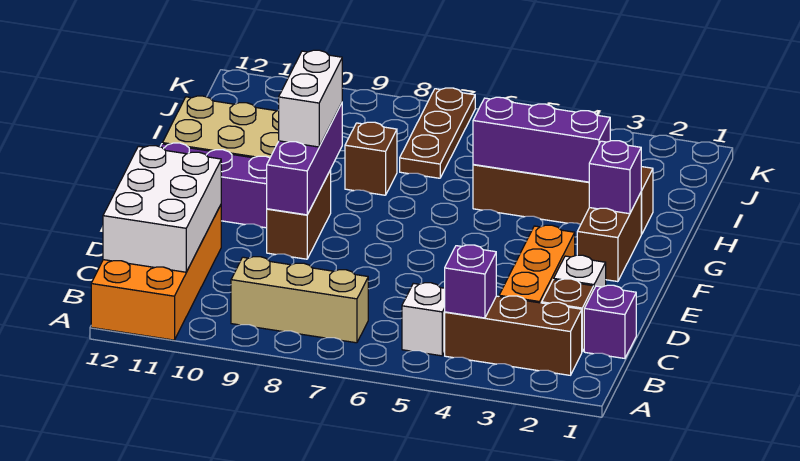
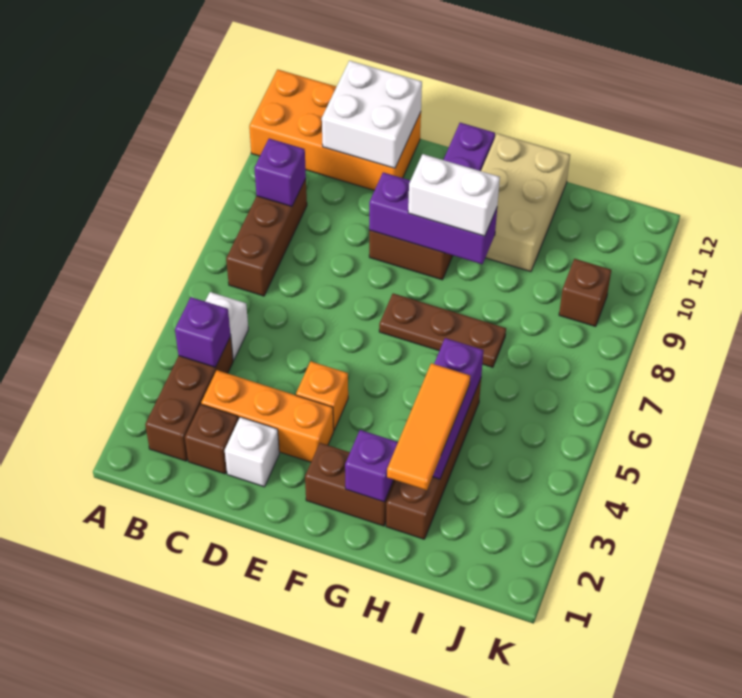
tan 1x3 brick [231,257,368,343] -> brown 1x3 brick [226,178,307,296]
white 2x3 brick [103,146,221,272] -> white 2x2 brick [321,61,422,168]
purple 1x1 brick [584,285,636,358] -> purple 1x1 brick moved to [254,138,306,207]
none -> orange 1x1 brick [296,361,348,430]
none -> orange 1x3 tile [387,363,470,490]
brown 1x1 brick [345,122,397,195] -> brown 1x1 brick moved to [559,259,611,327]
brown 1x3 plate [400,88,475,178] -> brown 1x3 plate moved to [379,293,506,367]

